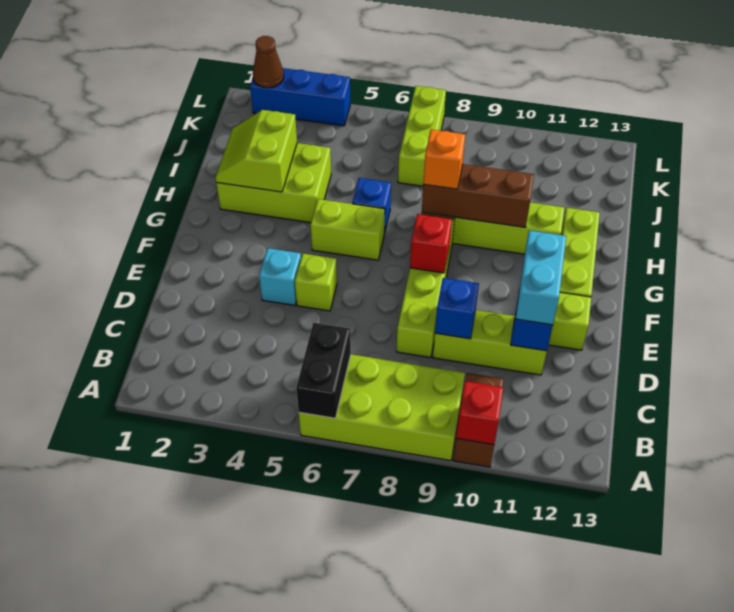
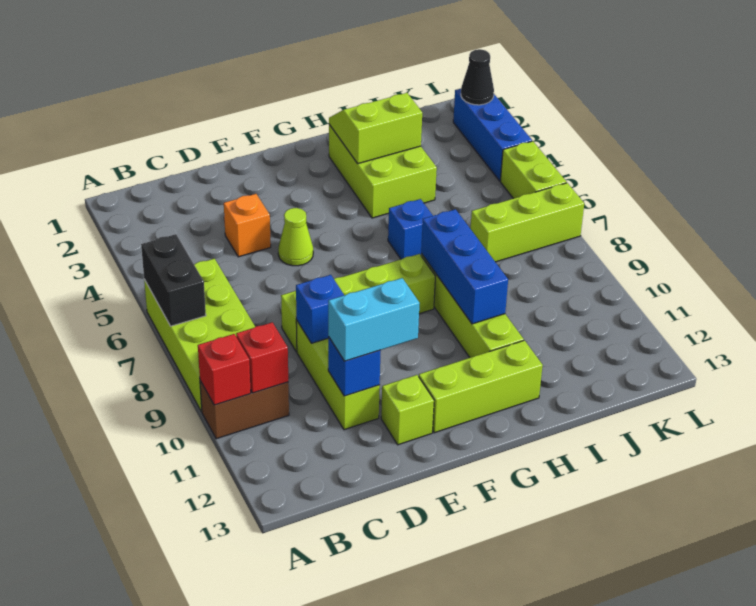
black 1x2 brick [296,323,351,418] -> black 1x2 brick turned to [141,234,206,326]
cyan 1x1 brick [259,248,301,305] -> none
lime 1x1 brick [295,254,337,311] -> lime 1x1 cone [278,208,313,266]
red 1x1 brick [410,214,452,273] -> red 1x1 brick moved to [236,322,288,393]
lime 1x2 brick [311,199,385,260] -> lime 1x2 brick moved to [500,141,566,199]
brown 1x3 brick [422,164,534,227] -> blue 1x3 brick [421,209,508,324]
orange 1x1 brick [423,129,465,189] -> orange 1x1 brick moved to [224,194,271,257]
brown 1x1 cone [253,36,284,88] -> black 1x1 cone [461,49,494,105]

